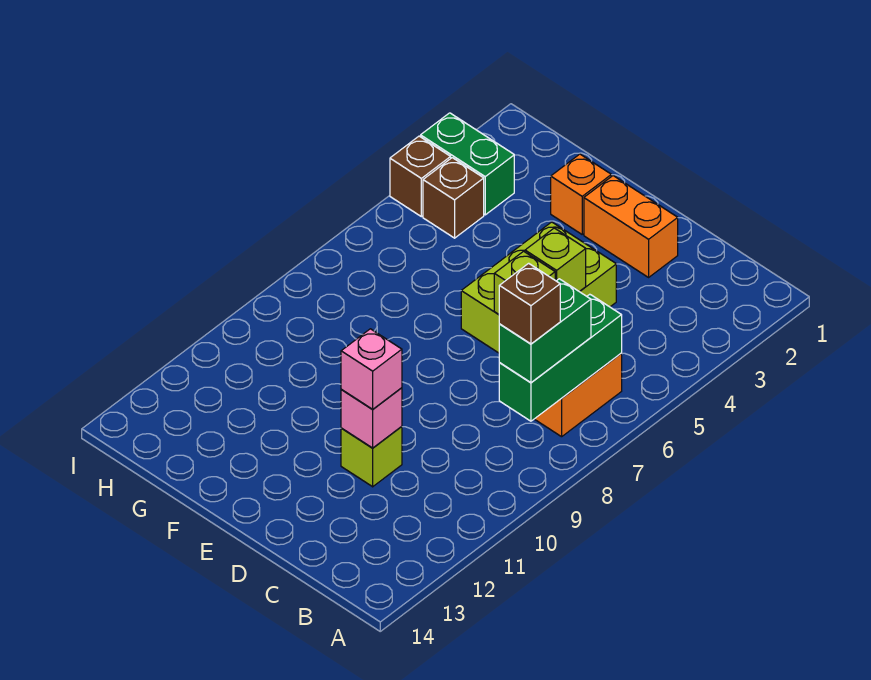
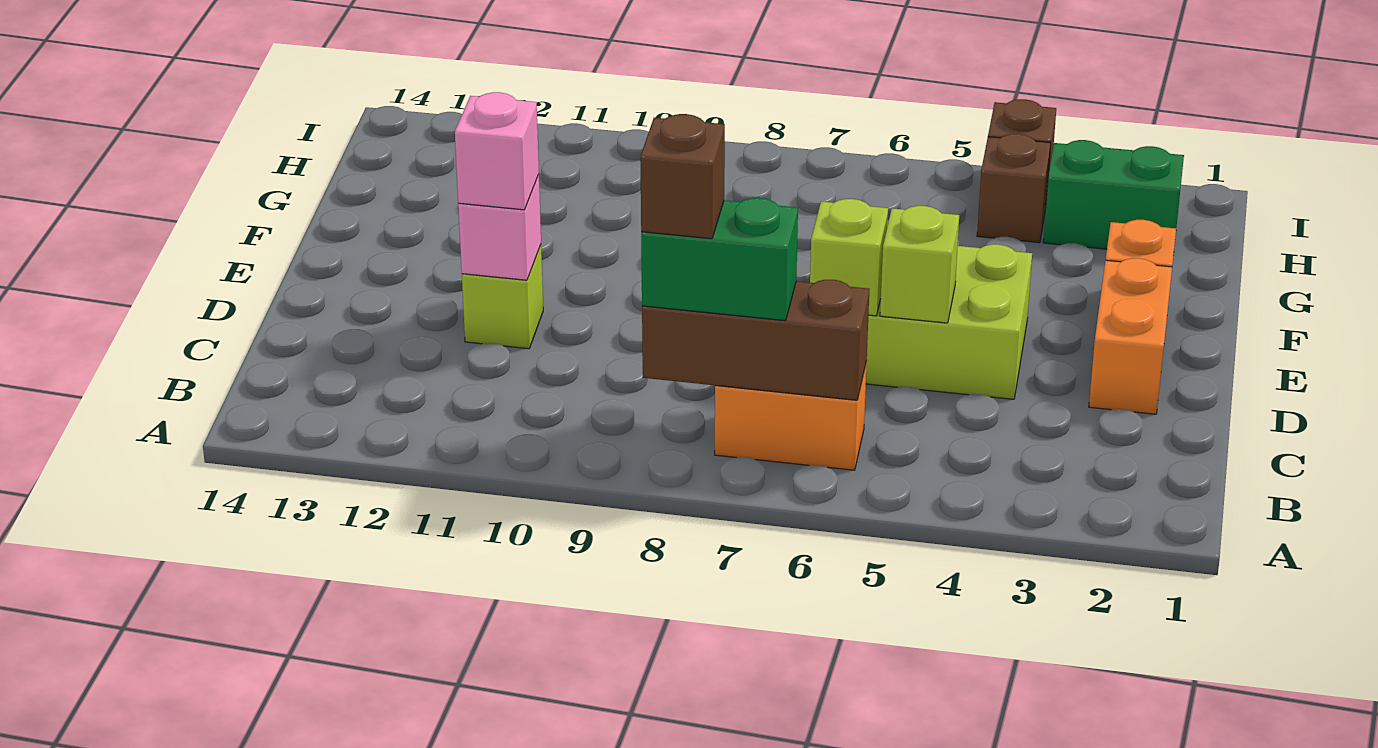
green 1x3 brick [499,294,622,421] -> brown 1x3 brick [642,280,869,400]
green 1x2 brick [421,113,514,215] -> green 1x2 brick turned to [1043,140,1184,249]

